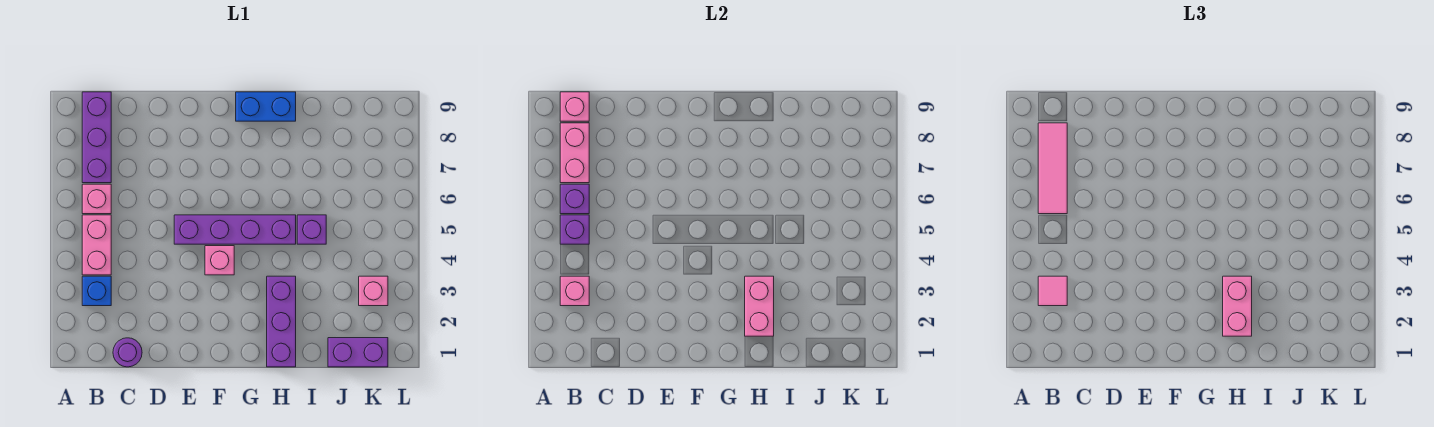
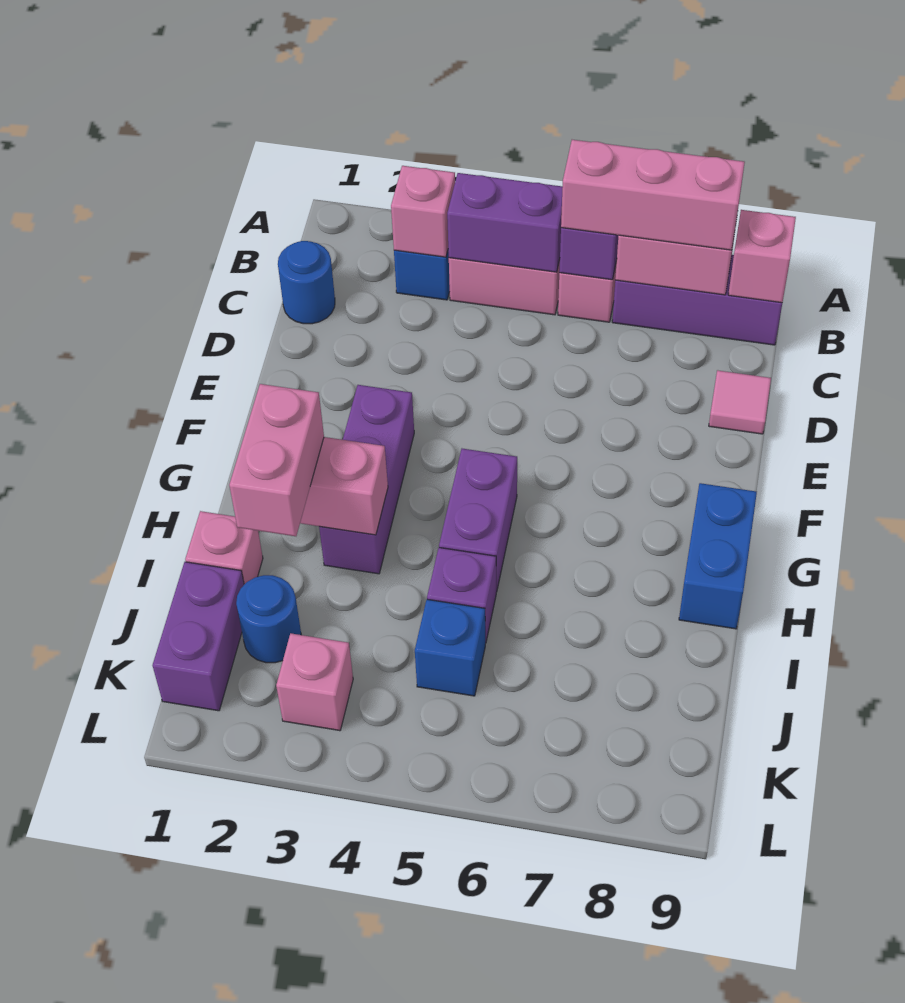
pink 1x1 tile [1038,276,1067,306] -> pink 1x1 tile moved to [709,370,771,434]
purple 1x1 brick [560,215,589,244] -> purple 1x2 brick [447,173,563,272]
pink 1x3 tile [1038,123,1067,214] -> pink 1x3 brick [561,140,745,250]
purple 1x1 round brick [113,338,142,367] -> blue 1x1 round brick [278,241,335,324]
purple 1x4 brick [174,215,296,244] -> purple 1x2 brick [439,449,517,592]
pink 1x1 brick [205,246,234,275] -> pink 1x1 brick moved to [185,511,263,584]
purple 1x3 brick [267,276,296,367] -> purple 1x3 brick turned to [319,385,414,574]
pink 1x2 brick [1223,276,1252,336] -> pink 1x2 brick turned to [229,384,324,536]
none -> blue 1x1 round brick [236,575,301,663]
none -> blue 1x1 brick [415,599,485,696]

